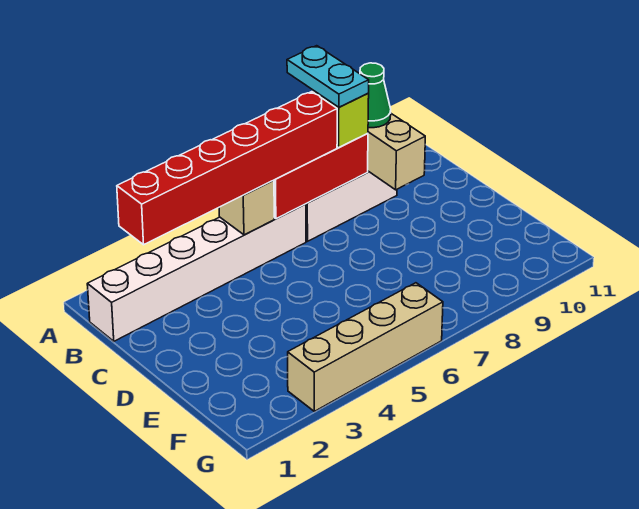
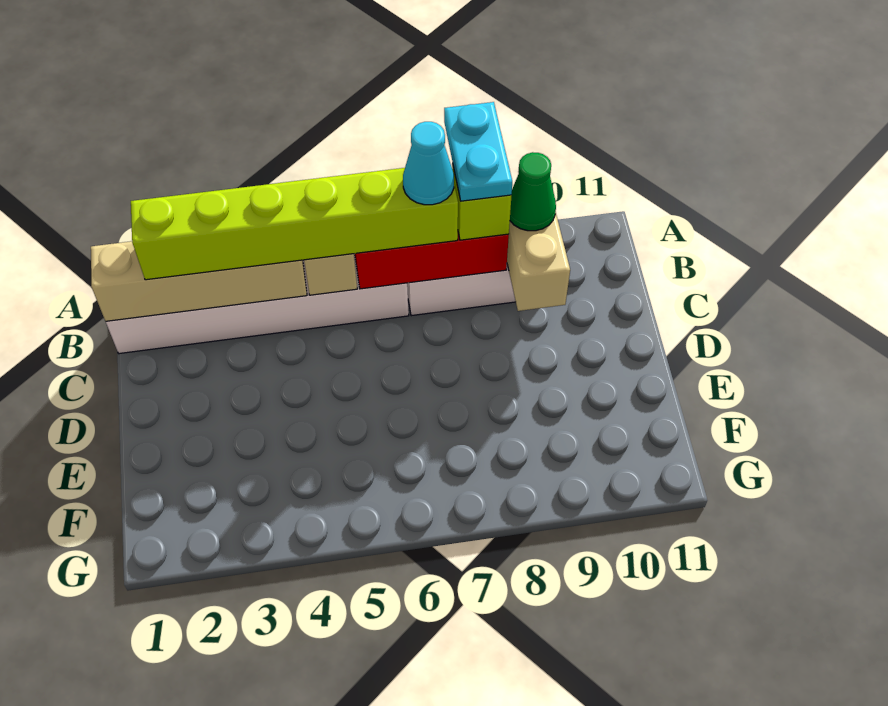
red 1x6 brick [117,92,337,245] -> lime 1x6 brick [131,168,458,280]
none -> cyan 1x1 cone [403,122,454,205]
tan 1x4 brick [288,283,443,411] -> tan 1x4 brick moved to [91,241,307,321]

